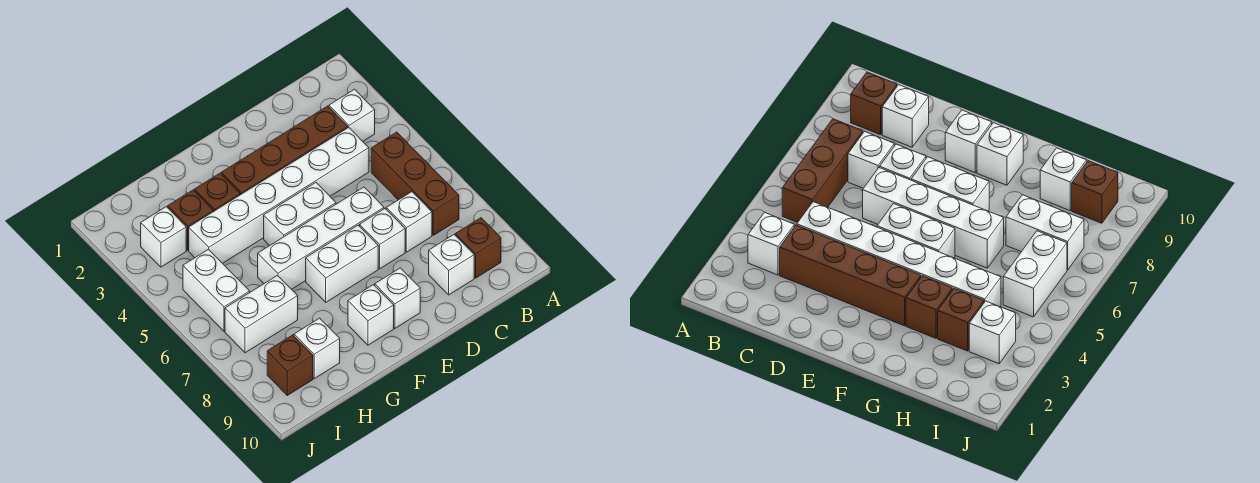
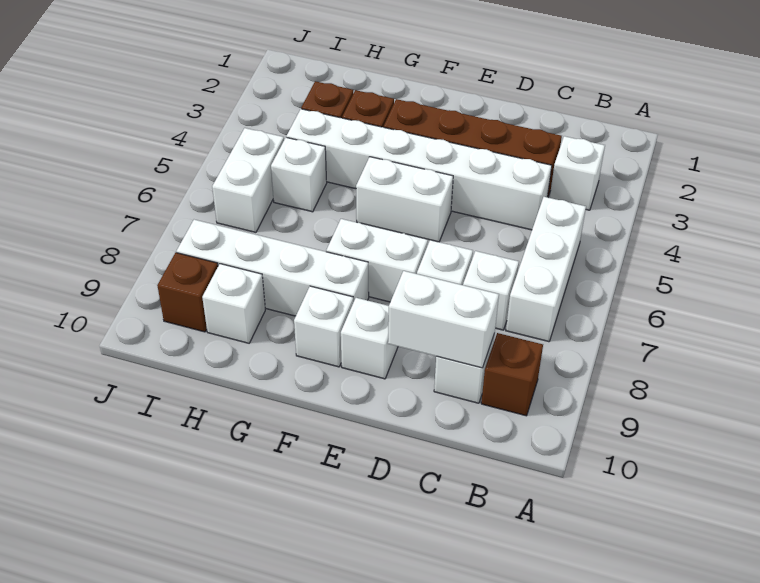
brown 1x3 brick [371,132,459,235] -> white 1x3 brick [506,197,586,342]
white 1x4 brick [258,187,384,289] -> white 1x4 brick moved to [176,220,369,316]
white 1x2 brick [225,276,298,353] -> white 1x2 brick moved to [388,271,499,368]
white 1x1 brick [141,207,186,267] -> white 1x1 brick moved to [271,137,327,212]

